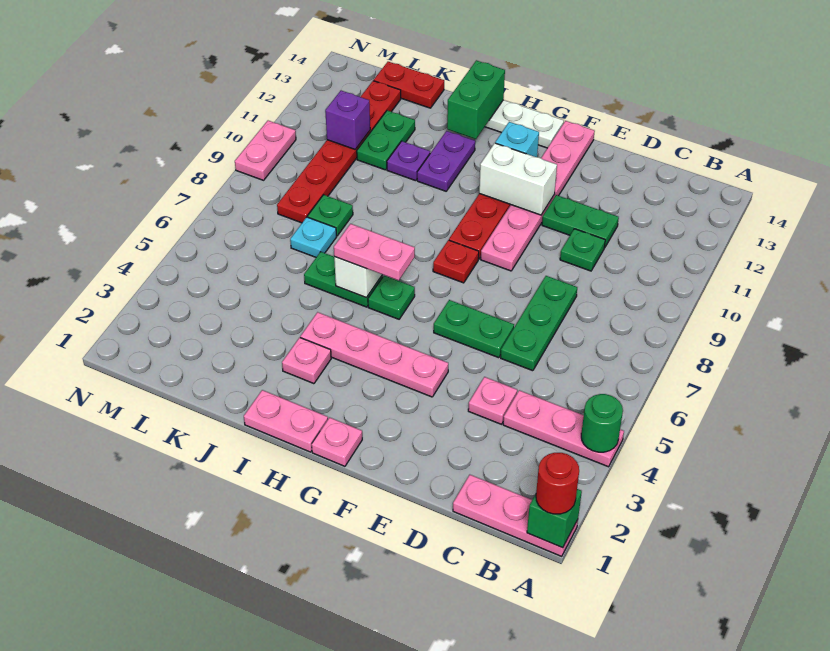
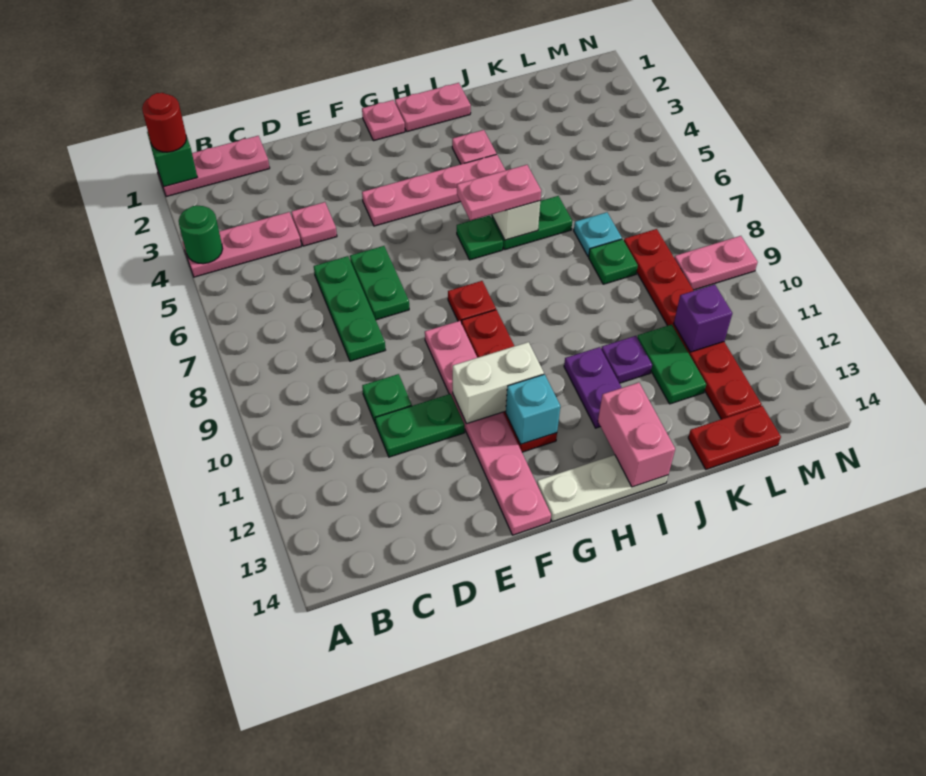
green 1x2 plate [434,300,514,358] -> green 1x2 plate turned to [350,246,409,320]
green 1x2 brick [447,60,505,139] -> pink 1x2 brick [598,383,675,487]
pink 1x2 plate [235,121,296,180] -> pink 1x2 plate turned to [674,236,758,290]

